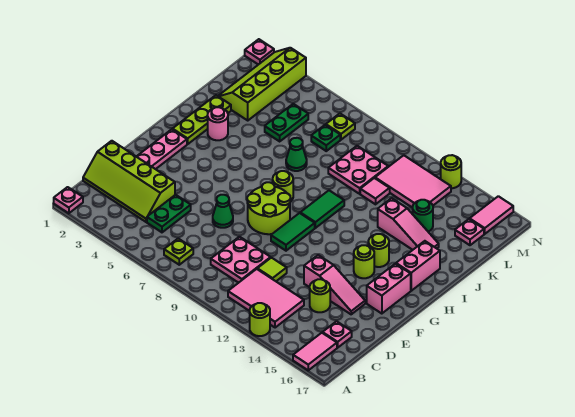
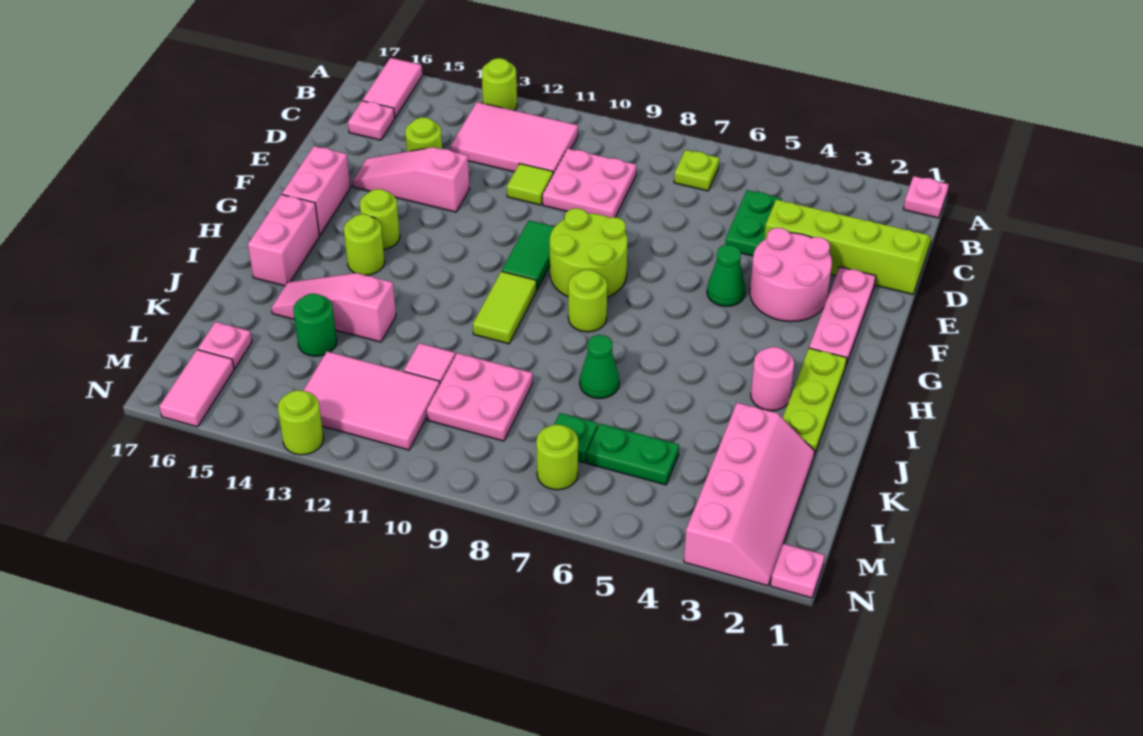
none -> pink 2x2 round brick [750,228,832,322]
green 1x1 cone [213,195,233,228] -> green 1x1 cone moved to [707,245,745,306]
green 1x2 tile [300,190,344,228] -> lime 1x2 tile [473,271,537,344]
lime 2x4 slope [218,48,306,120] -> pink 2x4 slope [684,403,815,586]
green 1x2 plate [265,104,308,141] -> green 1x2 plate turned to [586,424,679,485]
lime 1x1 plate [326,114,355,140] -> lime 1x1 round brick [536,425,578,490]

